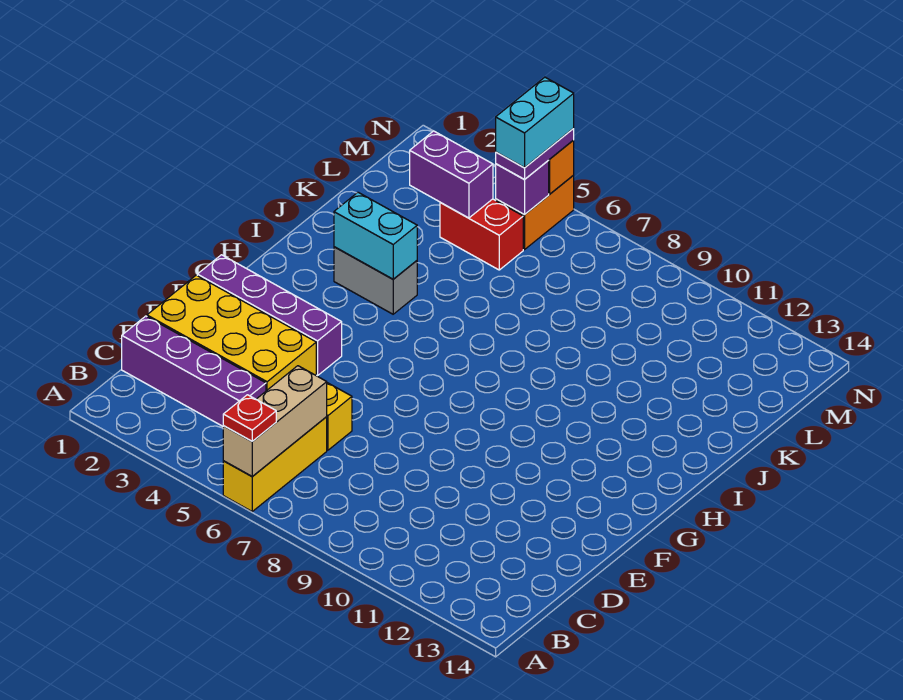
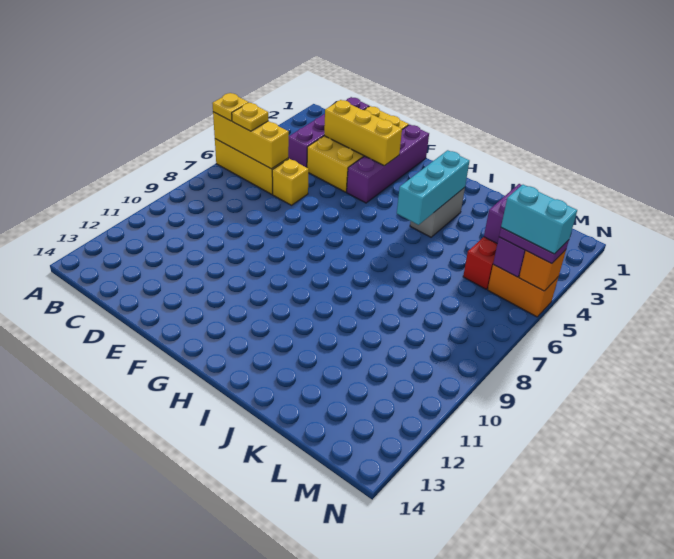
tan 1x3 brick [223,366,327,477] -> yellow 1x3 brick [213,112,289,169]
red 1x1 plate [223,395,276,441] -> yellow 1x1 plate [212,93,249,121]
none -> yellow 1x1 plate [232,103,268,131]
none -> yellow 1x3 brick [324,100,402,166]
cyan 1x2 brick [334,192,417,279] -> cyan 1x3 brick [397,150,469,225]

